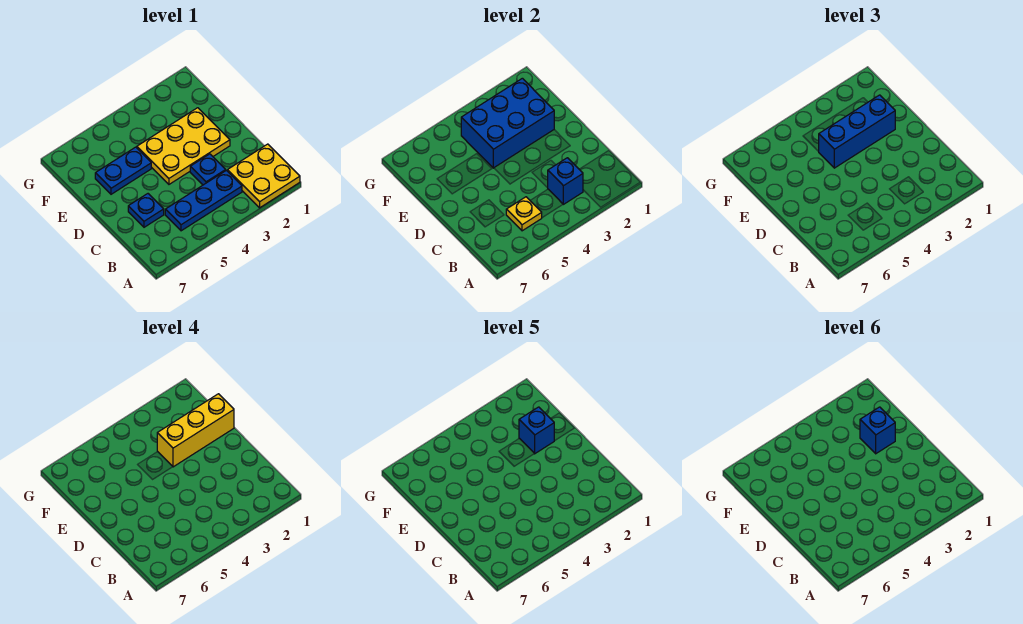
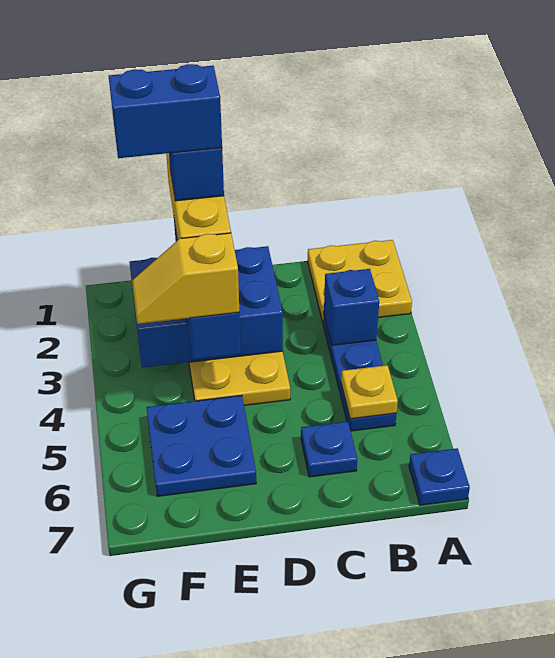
blue 1x1 plate [190,154,226,185] -> blue 1x1 plate moved to [409,448,470,505]
blue 2x3 brick [461,78,554,168] -> blue 2x3 brick turned to [129,246,283,368]
blue 1x1 brick [860,407,895,454] -> blue 1x2 brick [109,64,222,158]
none -> yellow 1x2 slope [132,233,239,324]
blue 1x2 plate [95,147,151,194] -> blue 2x2 plate [146,395,256,496]

